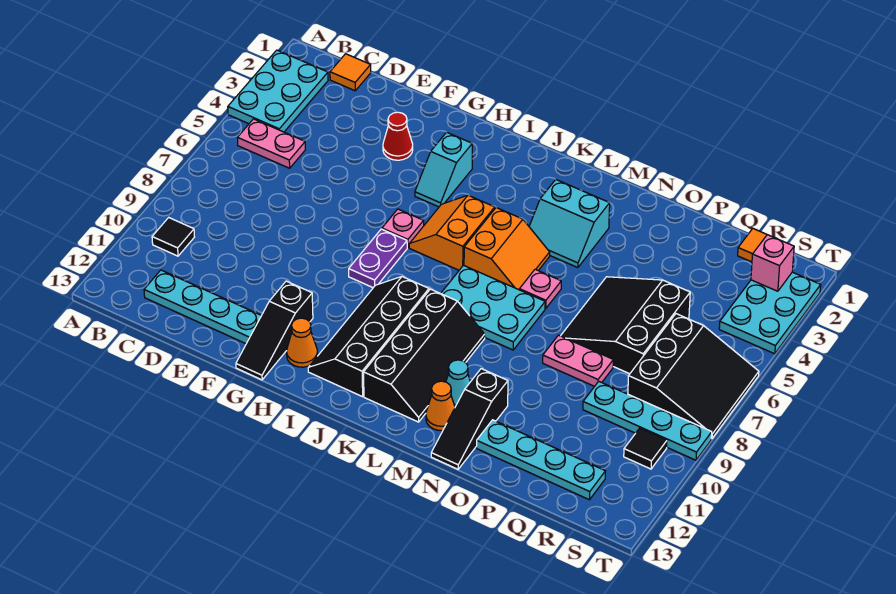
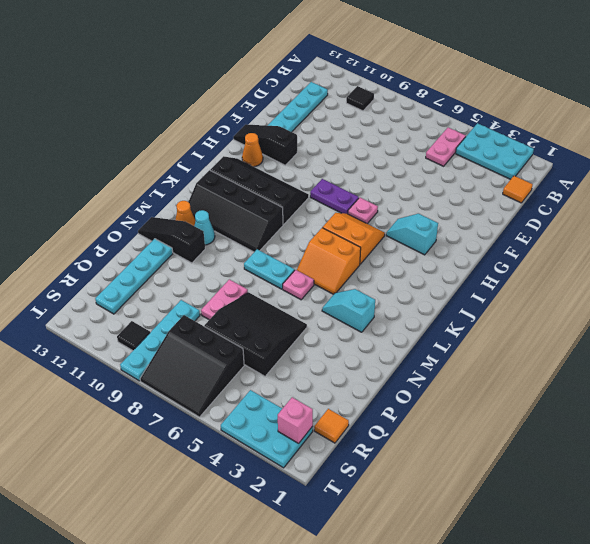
red 1x1 cone [383,112,413,160] -> none
cyan 2x3 plate [441,265,545,350] -> cyan 1x2 plate [244,249,295,289]
cyan 2x2 slope [529,180,610,268] -> cyan 1x2 slope [322,289,375,332]

